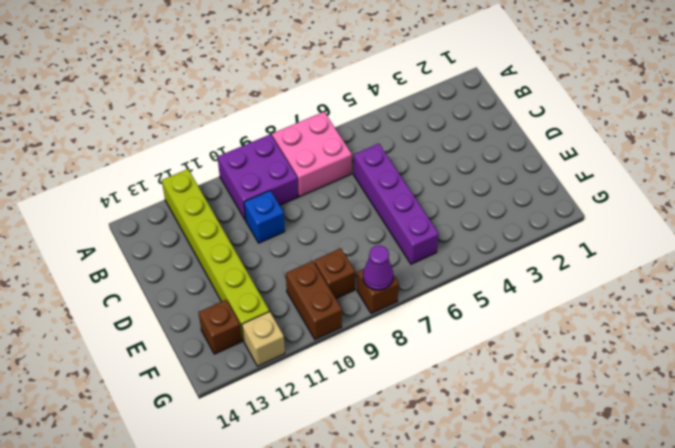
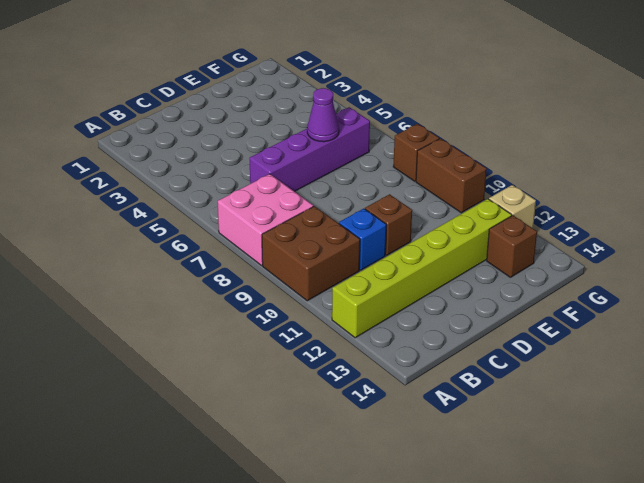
purple 2x2 brick [217,134,298,220] -> brown 2x2 brick [262,206,360,301]
brown 1x1 brick [314,248,355,298] -> brown 1x1 brick moved to [365,194,412,255]
brown 1x2 brick [286,261,342,340] -> brown 1x2 brick turned to [416,139,487,213]
purple 1x1 cone [363,245,393,290] -> purple 1x1 cone moved to [307,88,339,142]

